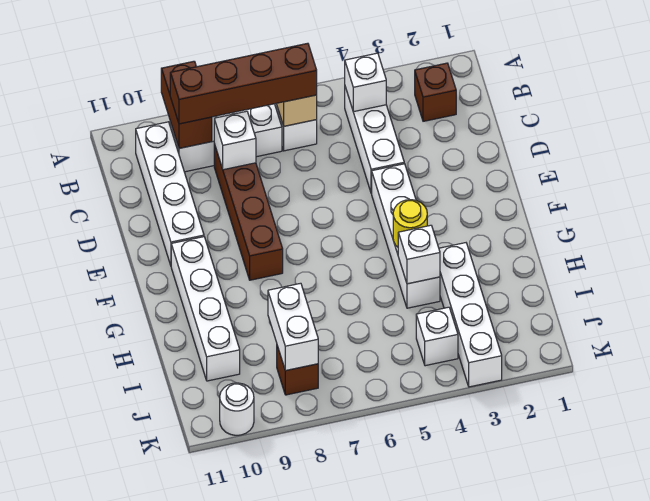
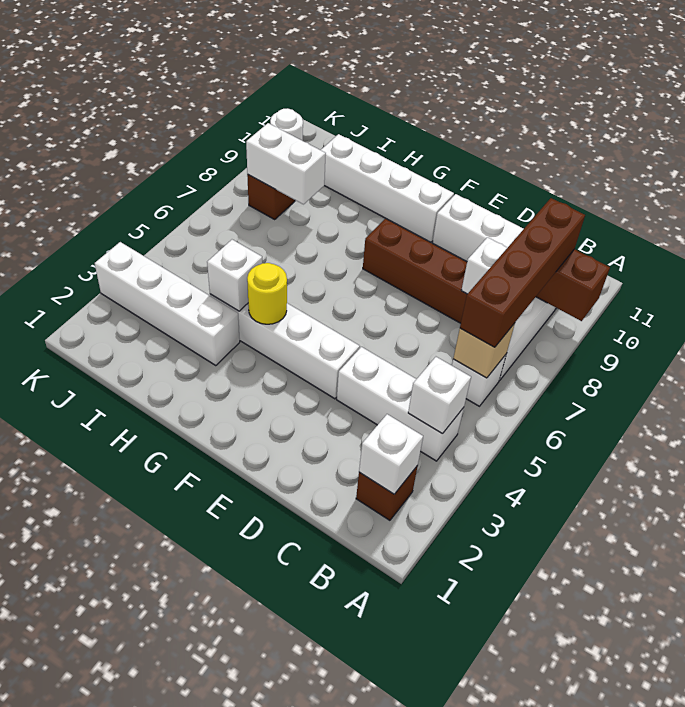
white 1x1 brick [416,307,458,366] -> white 1x1 brick moved to [359,414,423,494]

